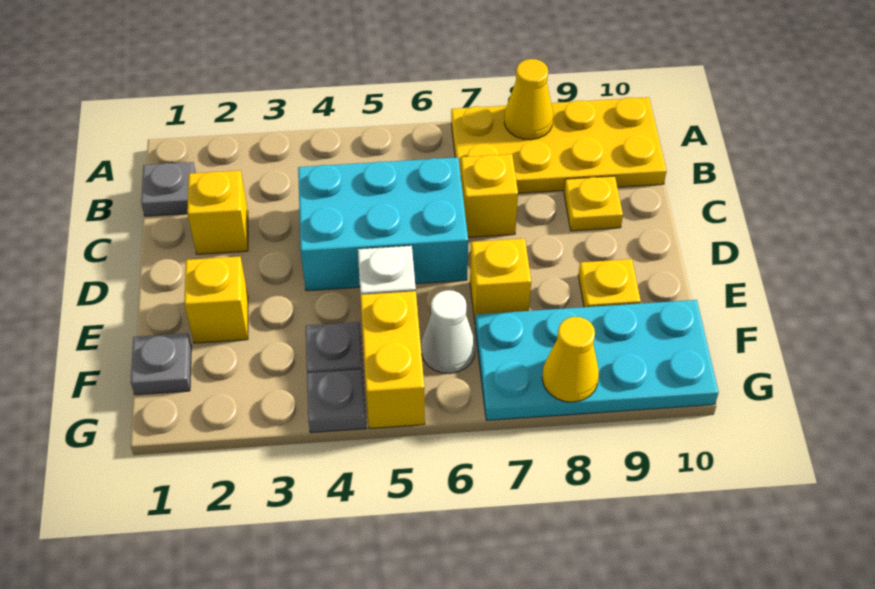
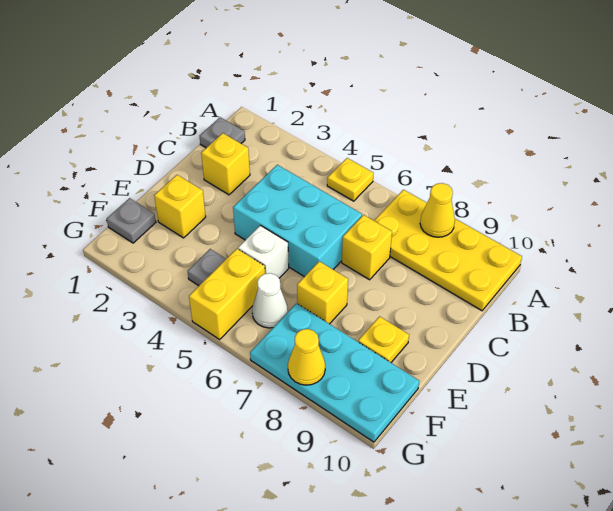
yellow 1x1 plate [564,176,623,231] -> yellow 1x1 plate moved to [327,158,374,201]
grey 1x1 plate [307,370,366,433] -> none

